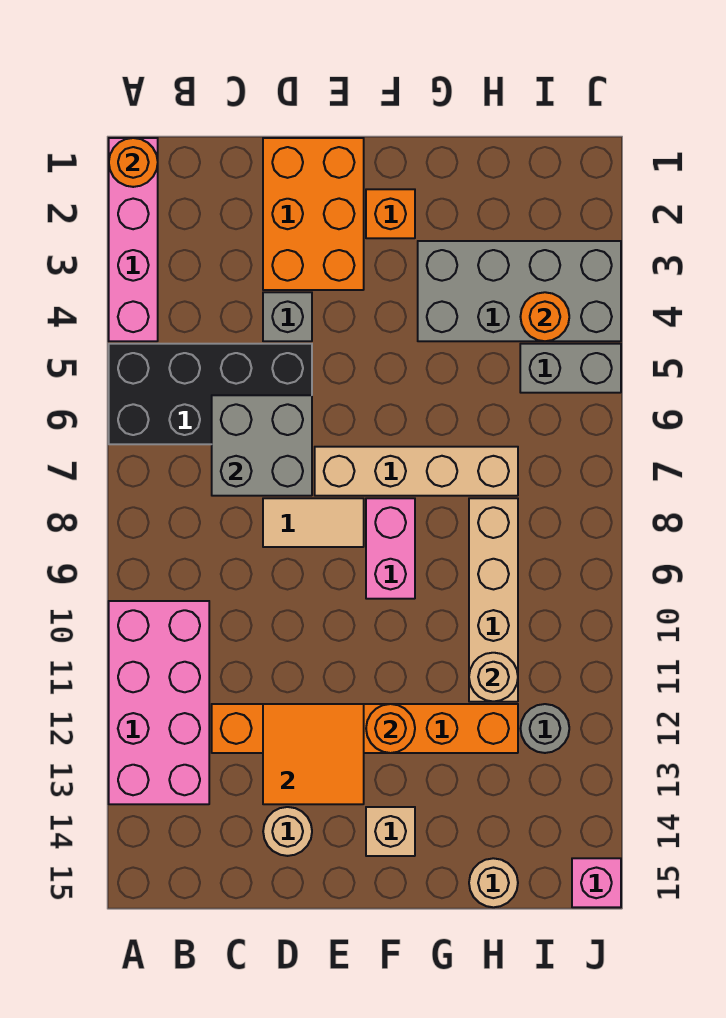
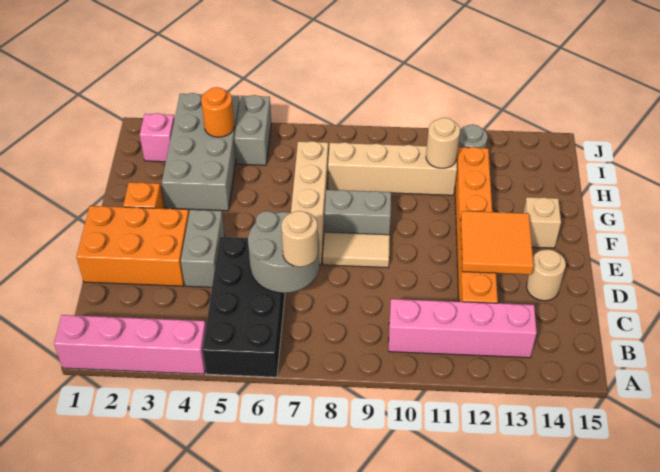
orange 1x1 round brick [109,138,158,187] -> none
pink 2x4 brick [109,601,209,804] -> pink 1x4 brick [389,299,537,358]
grey 2x2 brick [212,395,312,496] -> grey 2x2 round brick [248,211,319,293]
grey 1x1 brick [263,292,312,341] -> grey 1x2 brick [181,210,225,287]
tan 1x2 tile [263,498,364,547] -> tan 1x2 tile turned to [323,232,390,268]
pink 1x2 brick [366,498,415,599] -> grey 1x2 brick [325,190,391,235]
orange 1x1 round brick [366,704,415,753] -> none
tan 1x1 round brick [469,858,518,907] -> tan 1x1 round brick moved to [281,211,318,267]
pink 1x1 brick [572,858,621,907] -> pink 1x1 brick moved to [140,113,175,162]

